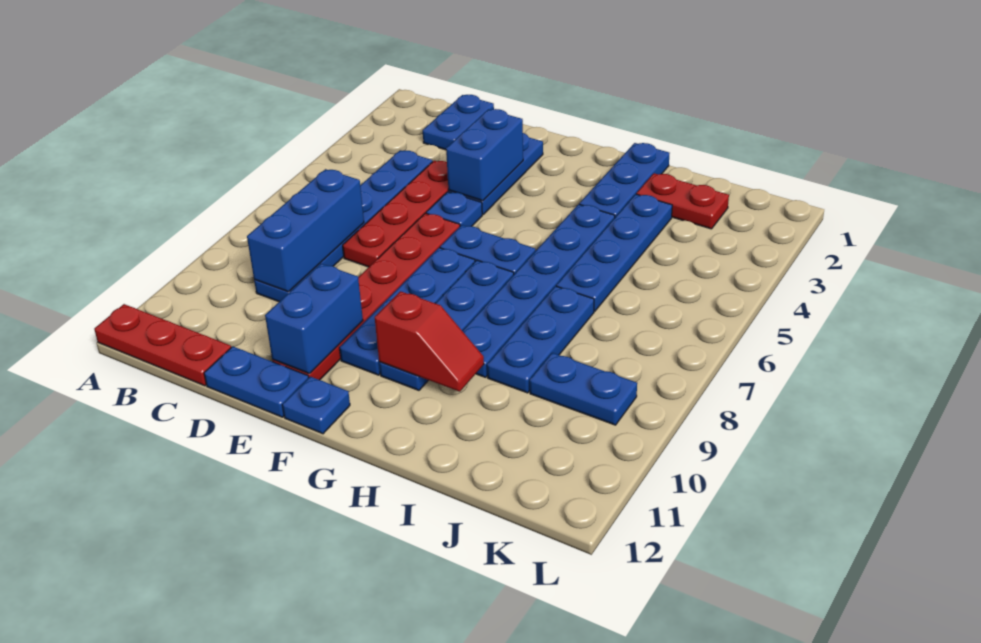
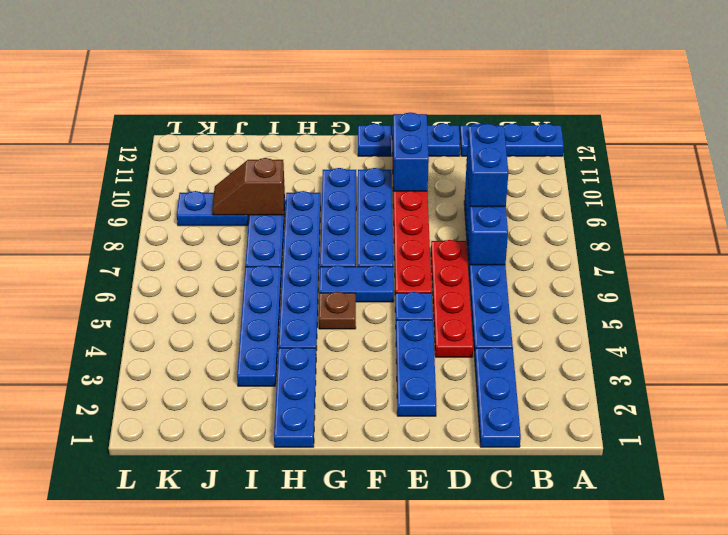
red 1x3 plate [94,304,231,386] -> blue 1x3 plate [460,124,564,156]
blue 1x2 plate [423,95,494,150] -> blue 1x3 plate [475,347,521,447]
blue 1x2 brick [446,109,523,201] -> blue 1x2 brick moved to [467,124,508,207]
none -> brown 1x1 plate [319,292,356,329]
red 1x2 slope [375,291,484,392] -> none
red 1x2 plate [636,173,729,229] -> none
none -> brown 1x2 slope [212,158,285,215]

